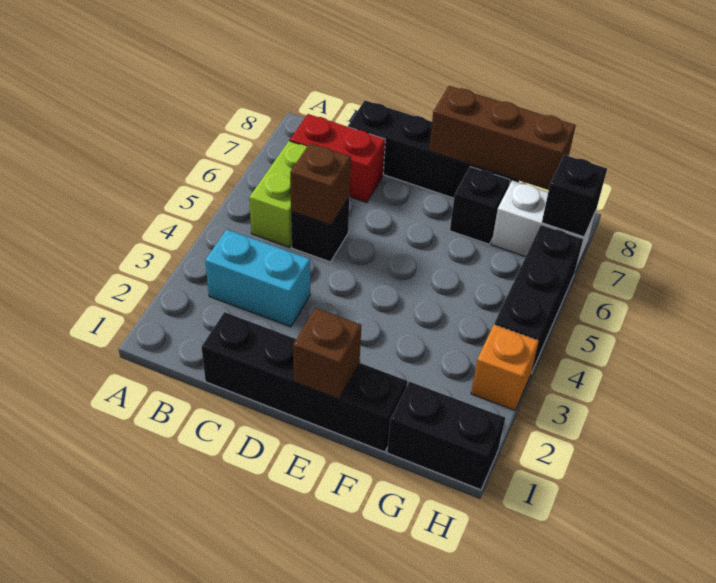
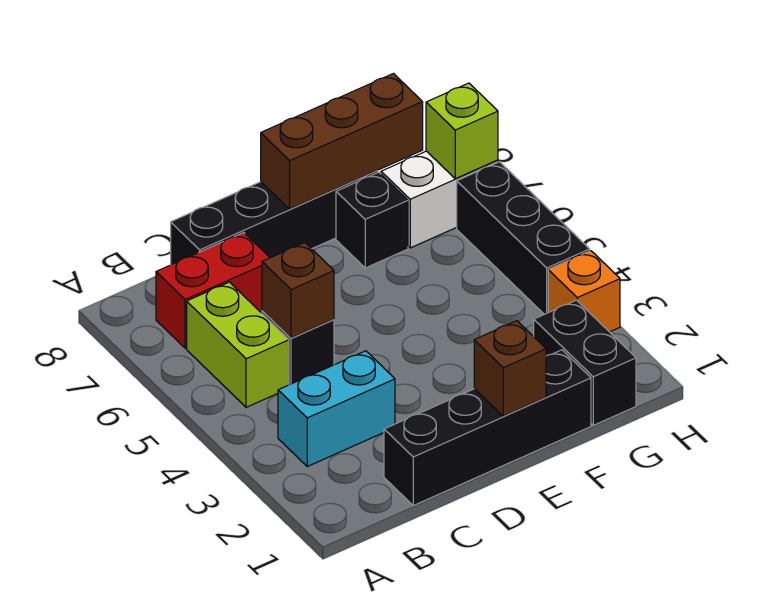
black 1x2 brick [387,382,505,490] -> black 1x2 brick turned to [534,300,636,425]
black 1x1 brick [542,155,607,237] -> lime 1x1 brick [426,83,498,179]

